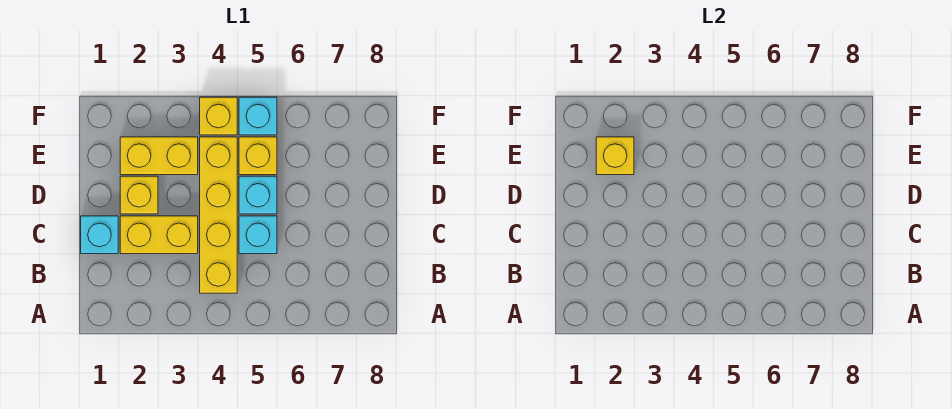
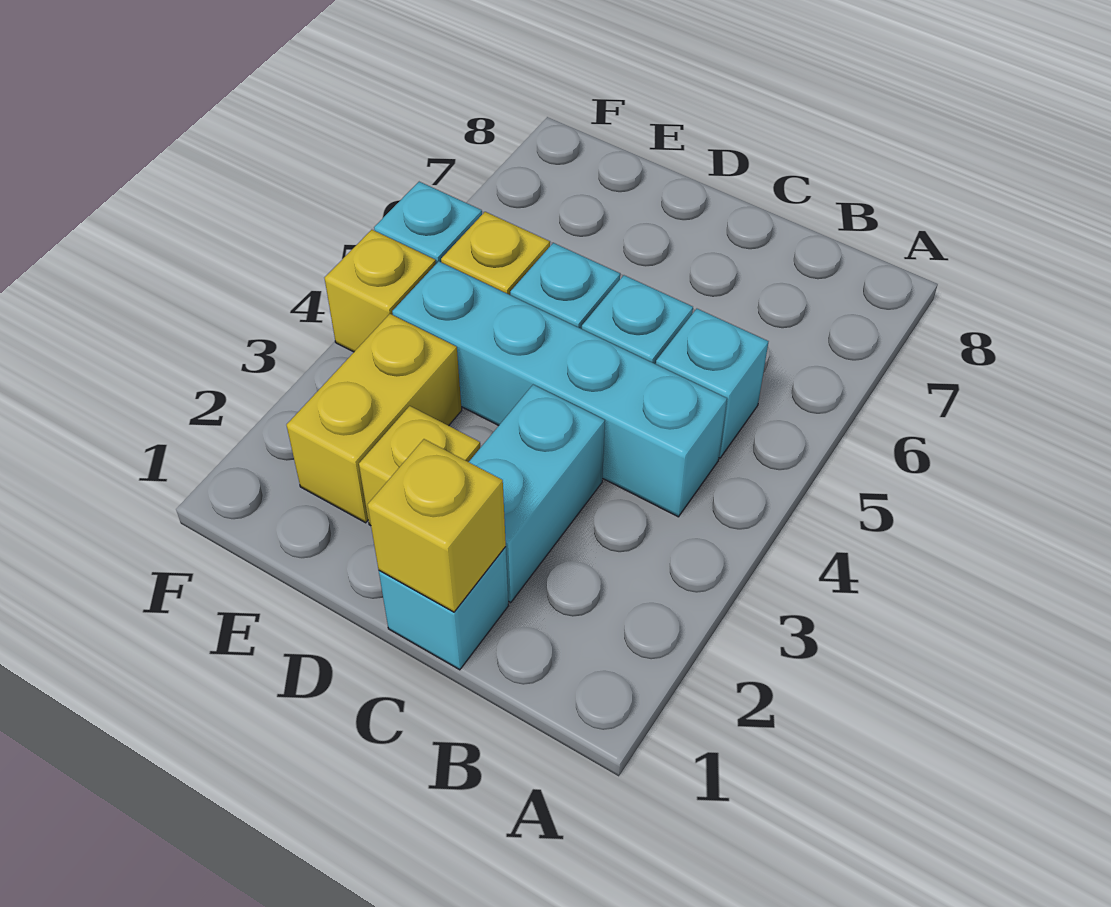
yellow 1x4 brick [200,137,237,293] -> cyan 1x4 brick [392,261,727,517]
none -> cyan 1x1 brick [656,309,768,458]
yellow 1x2 brick [120,216,198,254] -> cyan 1x2 brick [469,385,605,603]
yellow 1x1 brick [596,137,634,175] -> yellow 1x1 brick moved to [368,439,506,612]

